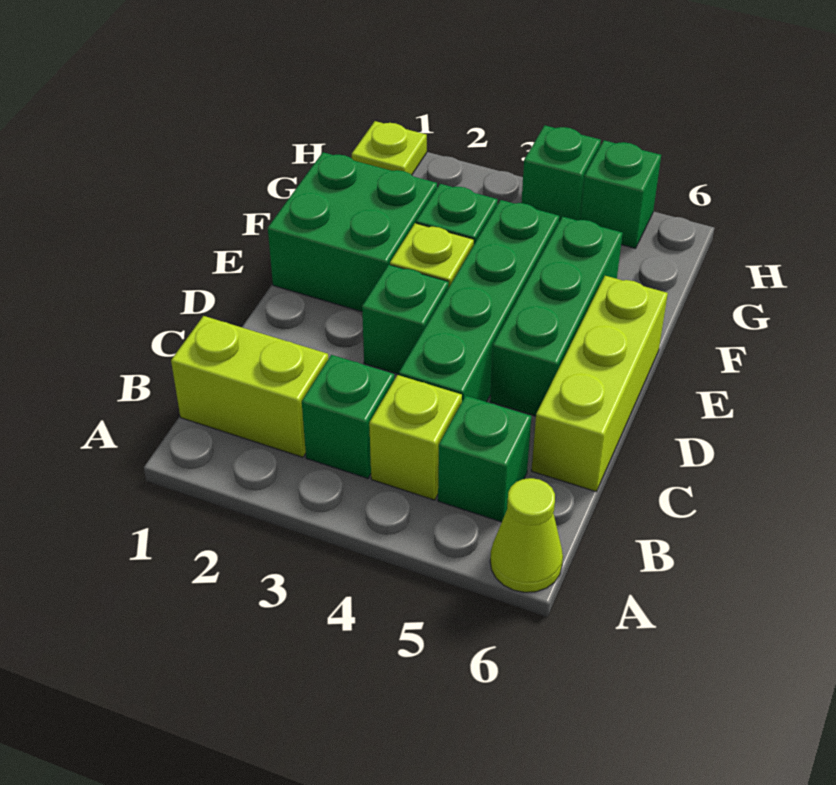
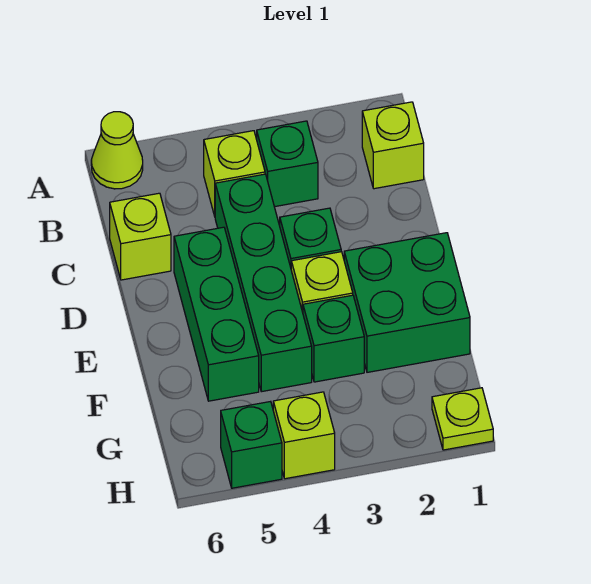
lime 1x2 brick [171,316,328,457] -> lime 1x1 brick [362,102,424,189]
green 1x1 brick [438,396,531,522] -> none
lime 1x3 brick [532,276,668,491] -> lime 1x1 brick [110,193,171,280]
green 1x1 brick [521,125,601,222] -> lime 1x1 brick [273,392,335,479]

